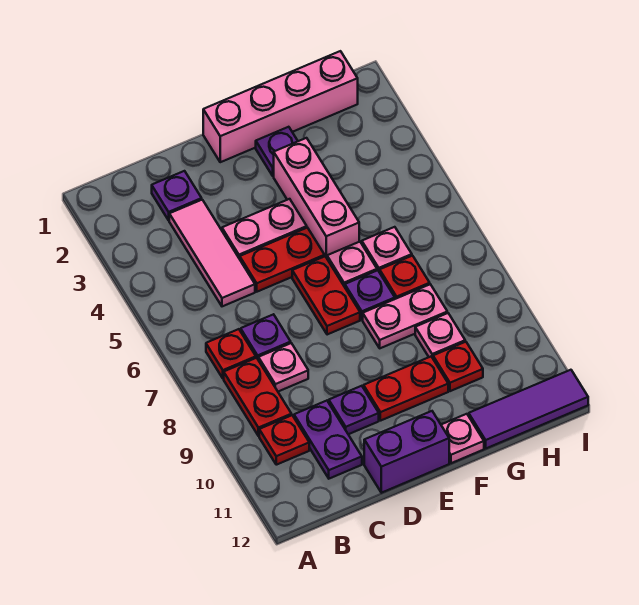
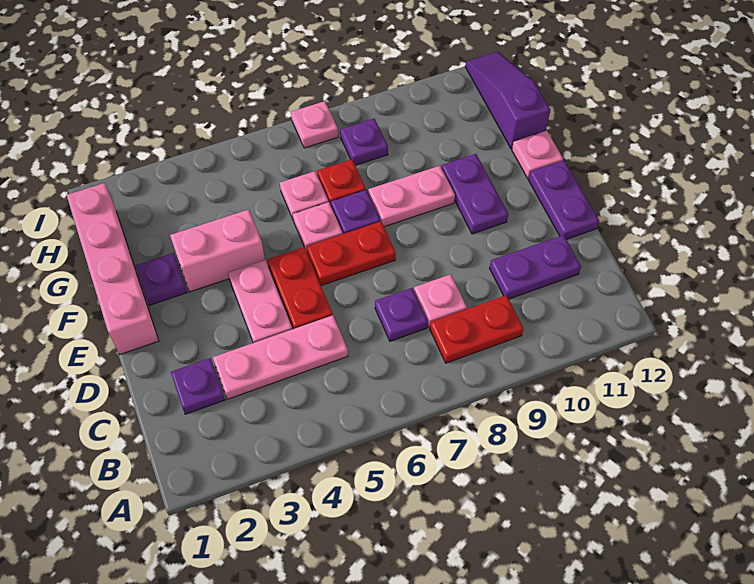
red 1x1 plate [206,329,256,379] -> none
red 1x1 plate [259,415,309,465] -> none
pink 1x3 tile [169,200,255,306] -> pink 1x3 plate [213,315,348,399]
purple 1x1 plate [329,386,379,434] -> purple 1x1 plate moved to [340,119,388,165]
purple 1x2 brick [364,411,449,493] -> purple 1x2 plate [528,160,599,239]
red 1x2 plate [364,357,448,421] -> purple 1x2 plate [442,154,508,234]
pink 1x3 brick [274,138,359,258] -> pink 1x2 brick [170,209,265,292]
pink 1x2 plate [363,284,447,348] -> pink 1x2 plate turned to [368,166,455,227]
pink 1x1 plate [415,313,465,358] -> pink 1x1 plate moved to [291,101,338,148]
red 1x1 plate [433,342,483,391] -> none
purple 1x3 tile [469,370,588,448] -> purple 1x3 slope [465,52,551,149]

